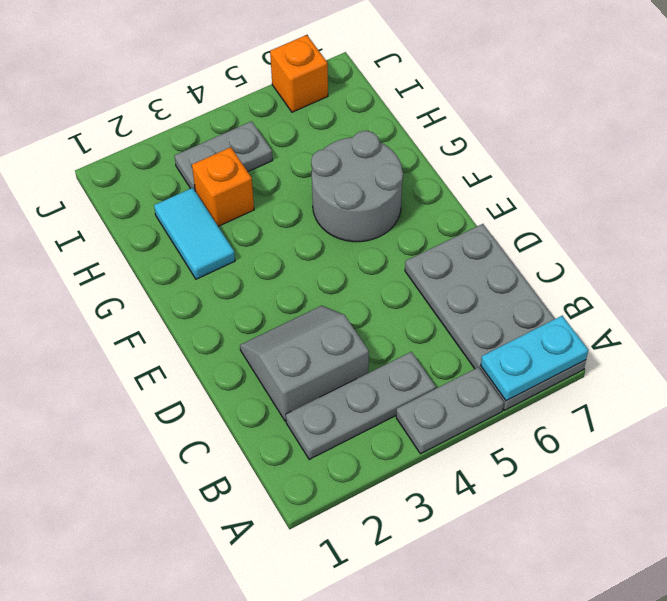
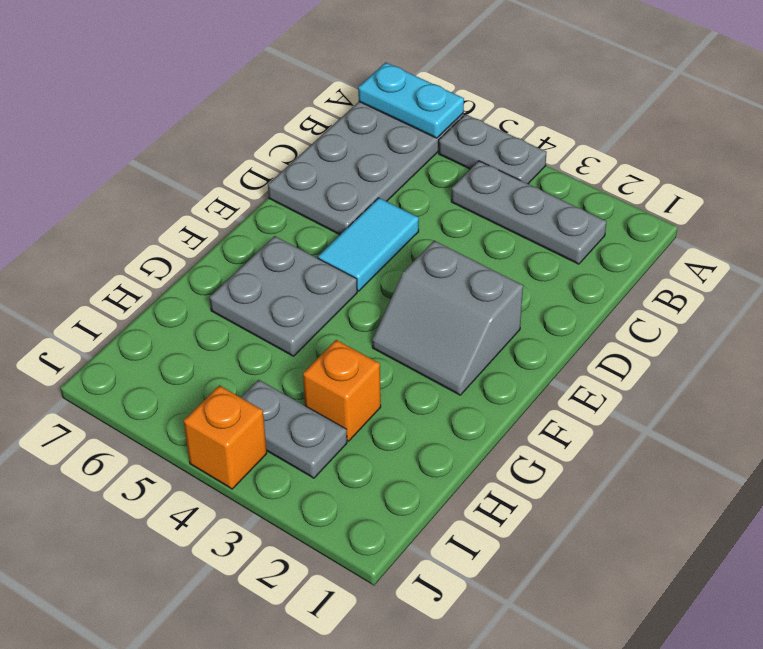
grey 2x2 slope [240,306,369,421] -> grey 2x2 slope moved to [372,241,523,395]
grey 2x2 round brick [311,131,403,242] -> grey 2x2 plate [210,236,357,356]
cyan 1x2 tile [154,188,235,279] -> cyan 1x2 tile moved to [318,198,419,291]
orange 1x1 brick [270,35,328,112] -> orange 1x1 brick moved to [184,386,267,489]

